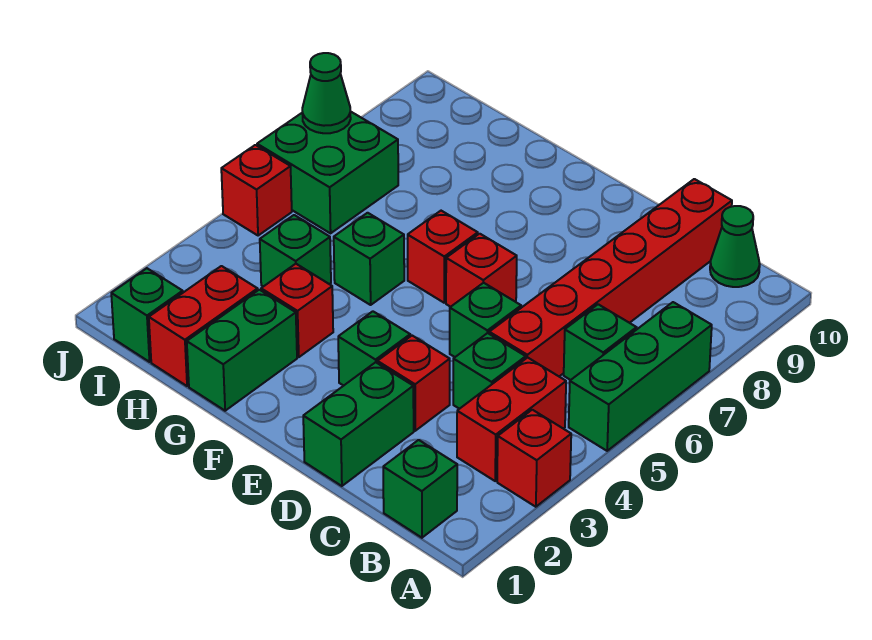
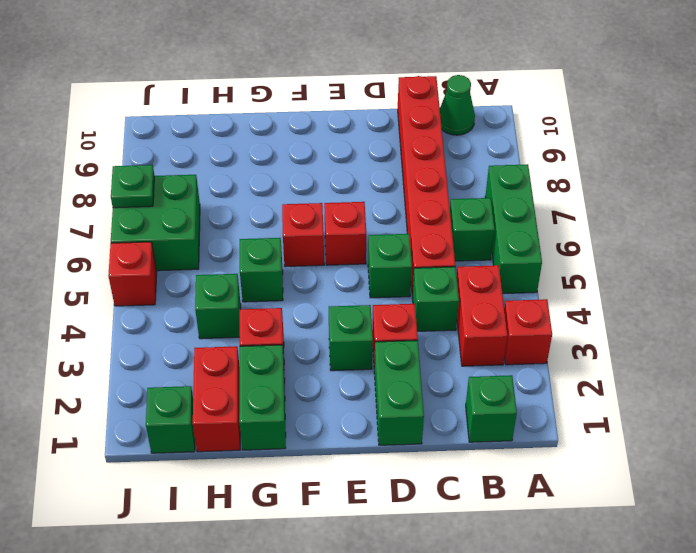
green 1x1 cone [302,53,351,133] -> green 1x1 plate [111,165,154,208]

